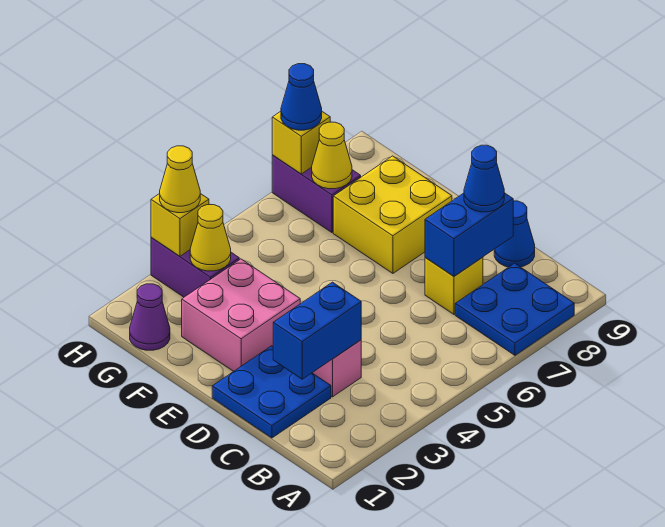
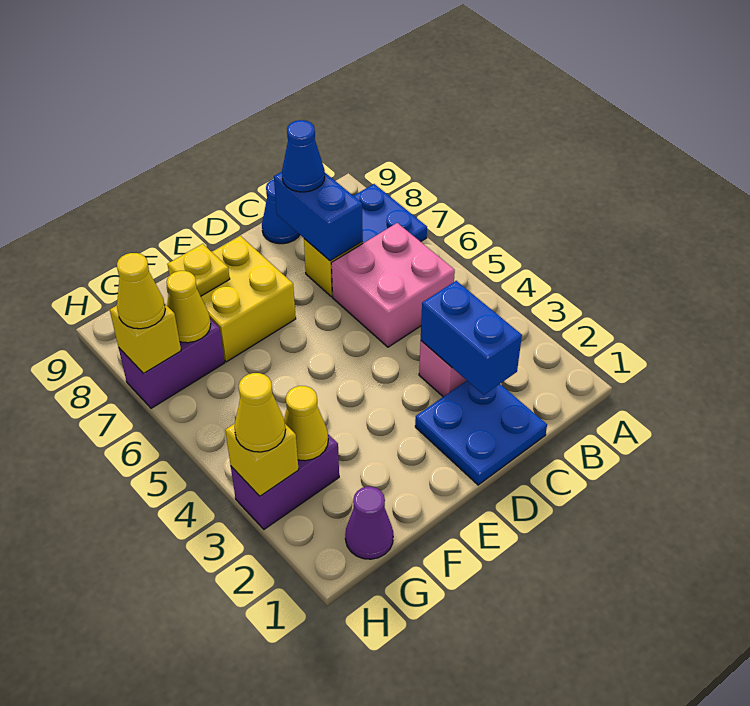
pink 2x2 brick [182,259,300,371] -> pink 2x2 brick moved to [331,223,455,347]
none -> yellow 1x1 plate [167,244,230,296]
blue 1x1 cone [281,64,322,130] -> yellow 1x1 cone [117,253,165,329]

